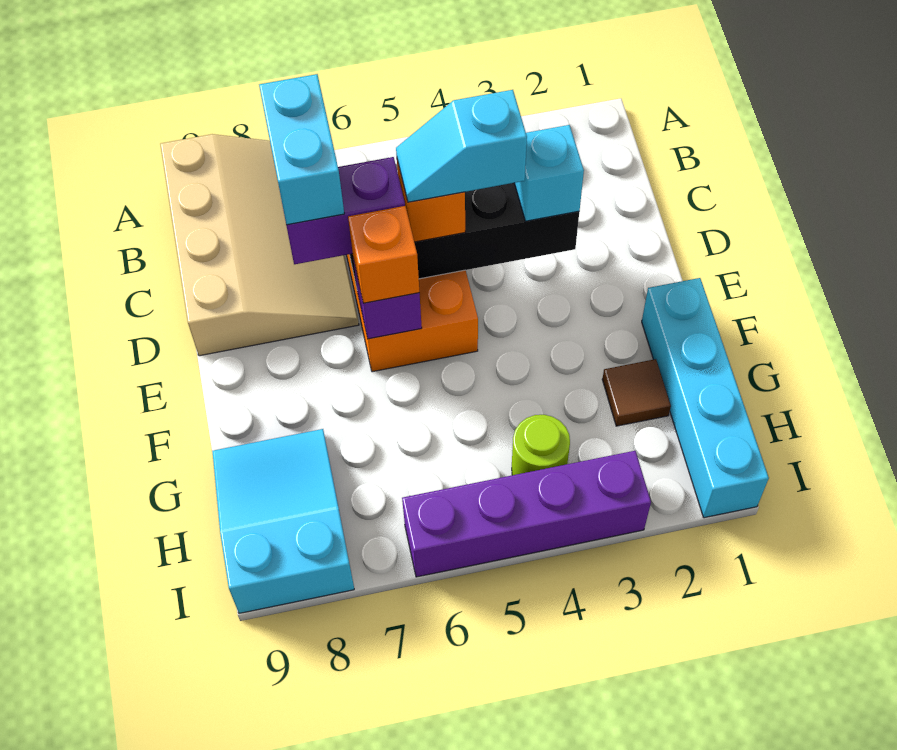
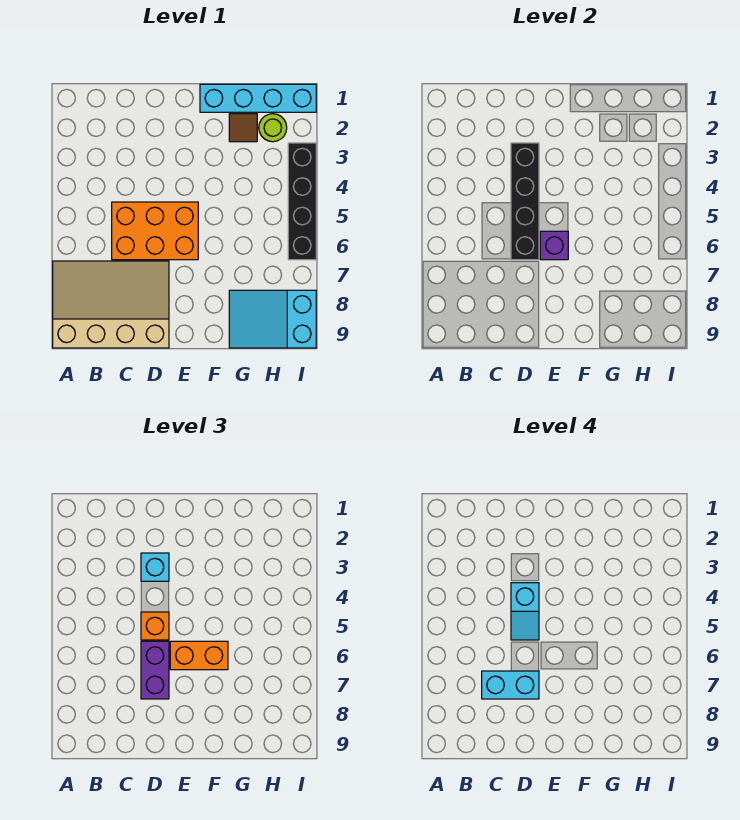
orange 1x1 brick [348,206,419,303] -> orange 1x2 brick [170,641,228,670]
lime 1x1 round brick [512,415,570,475] -> lime 1x1 round brick moved to [259,114,287,142]
purple 1x4 brick [402,451,651,577] -> black 1x4 brick [288,143,316,260]

